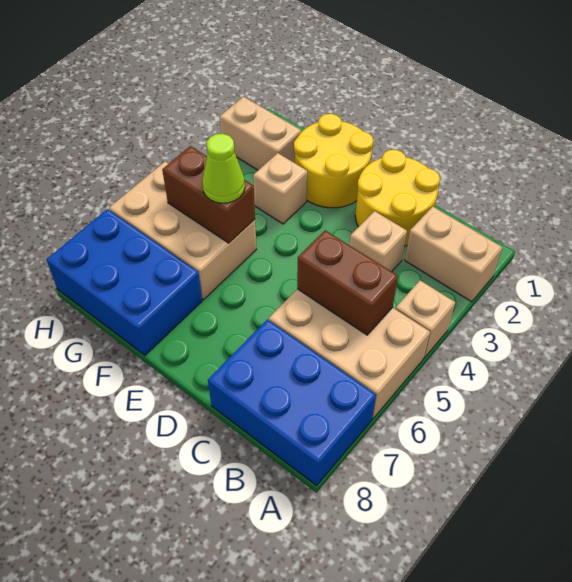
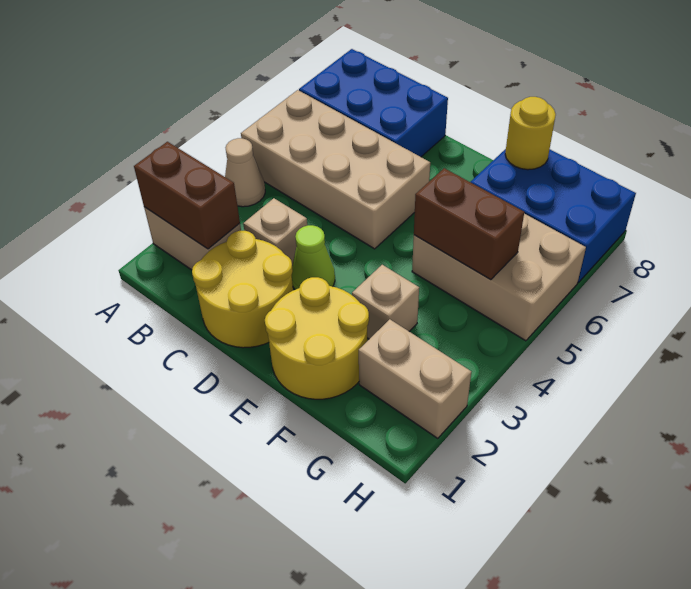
tan 1x1 brick [395,280,455,358] -> tan 1x1 cone [225,138,265,207]
tan 2x3 brick [269,289,430,419] -> tan 2x4 brick [241,90,430,249]
brown 1x2 brick [297,230,398,335] -> brown 1x2 brick moved to [134,142,240,249]
lime 1x1 cone [202,134,245,203] -> lime 1x1 cone moved to [292,225,335,290]
none -> yellow 1x1 round brick [505,97,556,170]

